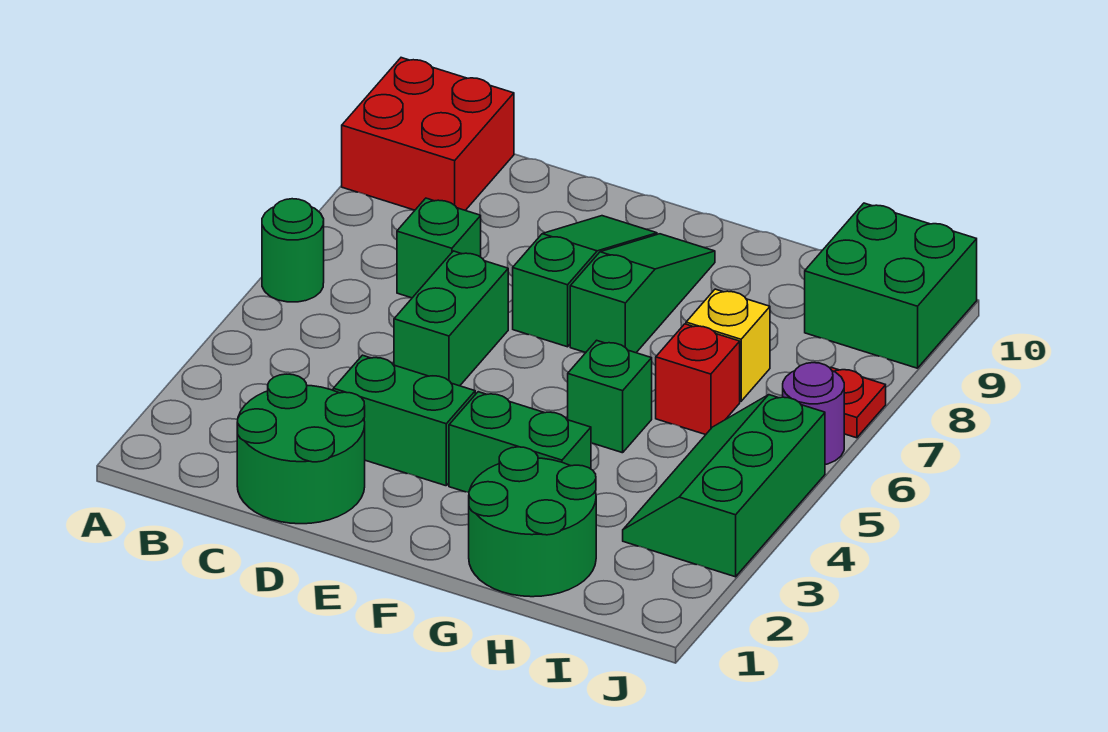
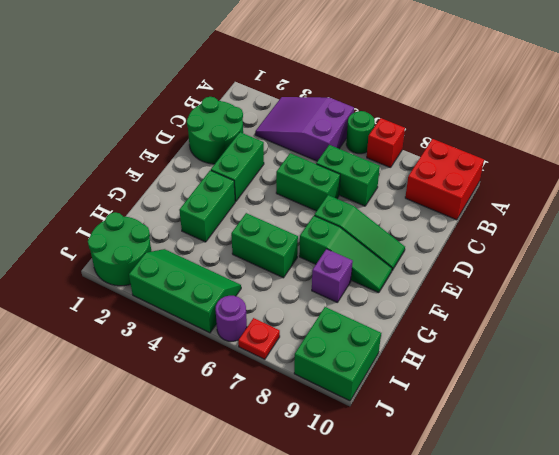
none -> purple 2x3 slope [255,97,354,161]
green 1x1 brick [397,198,481,298] -> green 1x2 brick [316,145,380,206]
green 2x2 round brick [469,447,596,597] -> green 2x2 round brick moved to [88,212,152,286]
green 1x1 brick [568,340,652,453] -> green 1x2 brick [231,213,298,278]
none -> purple 1x1 brick [312,249,353,303]
red 1x1 brick [656,324,740,435] -> red 1x1 brick moved to [367,118,405,168]
yellow 1x1 brick [686,289,770,401] -> none

